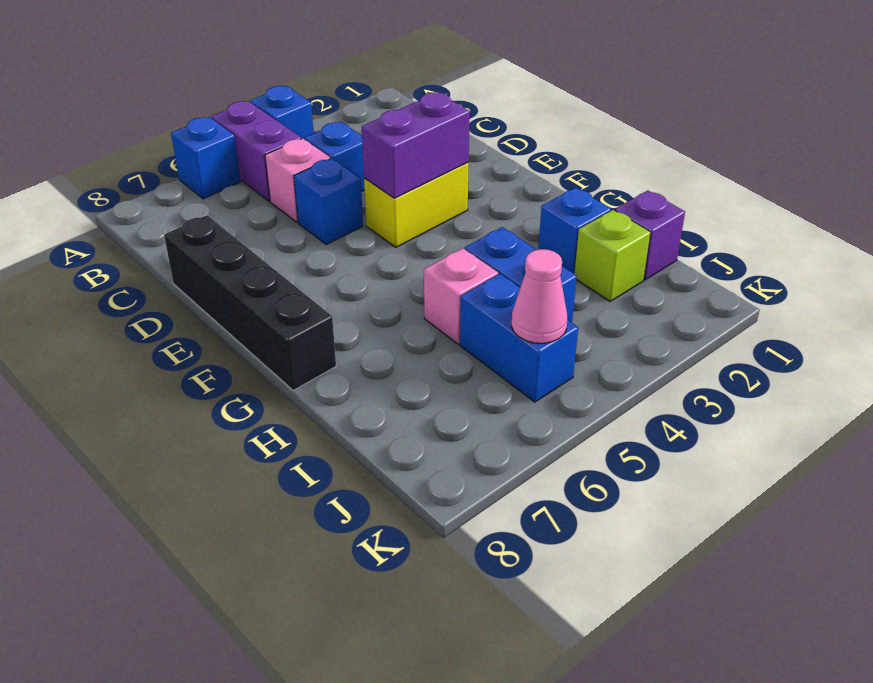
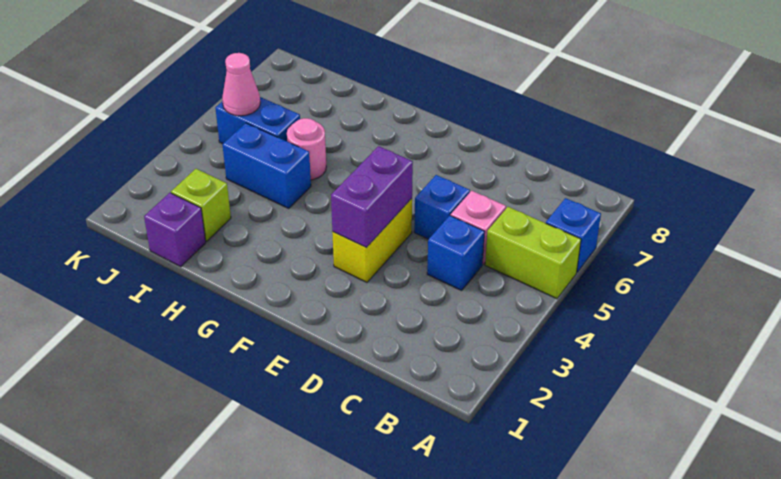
blue 1x1 brick [250,86,314,140] -> none
purple 1x2 brick [211,101,301,201] -> lime 1x2 brick [485,207,581,299]
black 1x4 brick [164,215,336,391] -> none
blue 1x1 brick [538,188,611,274] -> none
pink 1x1 brick [424,248,498,344] -> pink 1x1 round brick [287,118,326,180]

